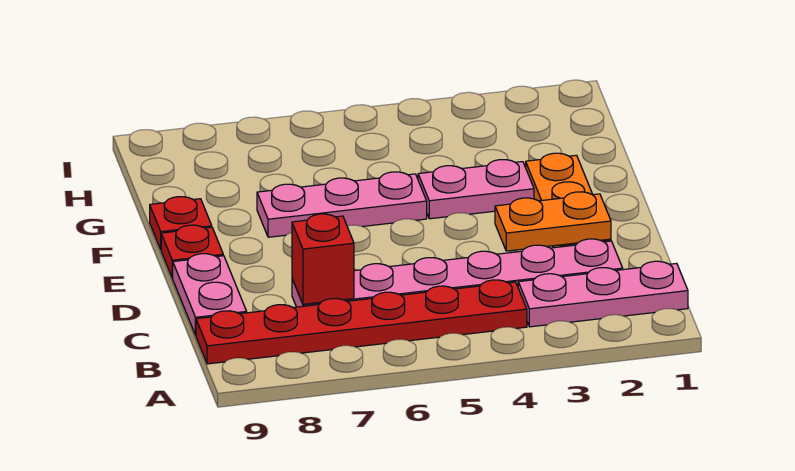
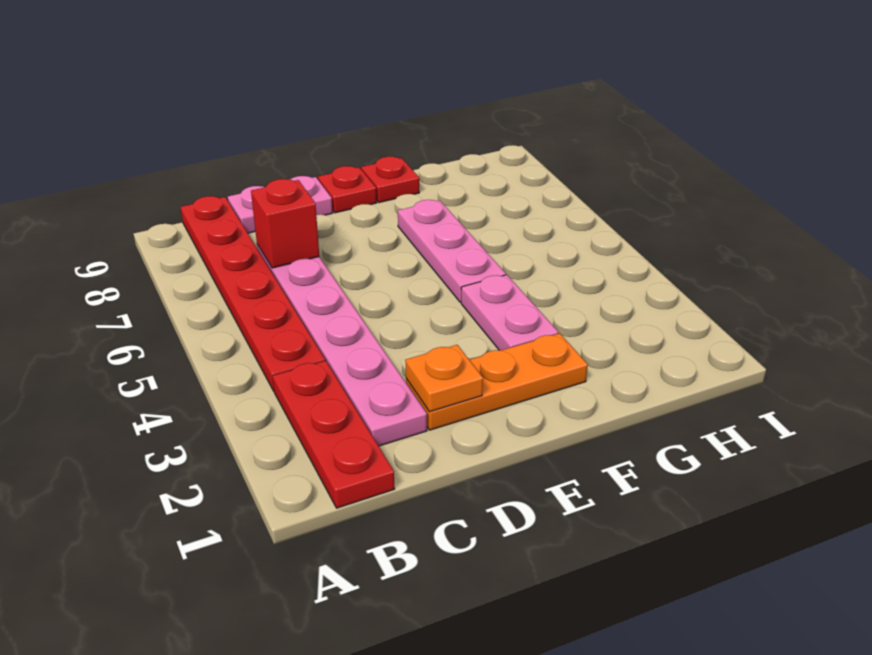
pink 1x3 plate [518,261,688,327] -> red 1x3 plate [273,361,395,508]
orange 1x2 plate [495,192,611,251] -> orange 1x1 plate [405,345,483,412]

